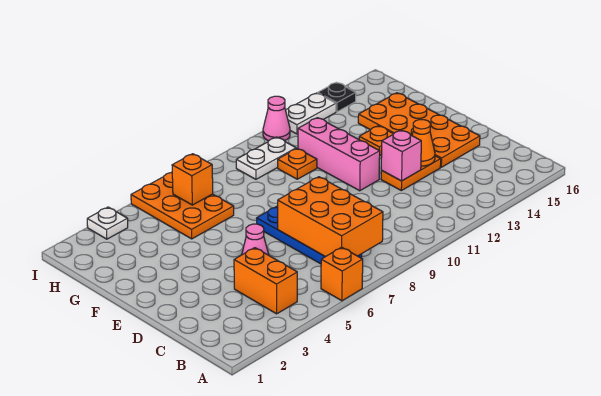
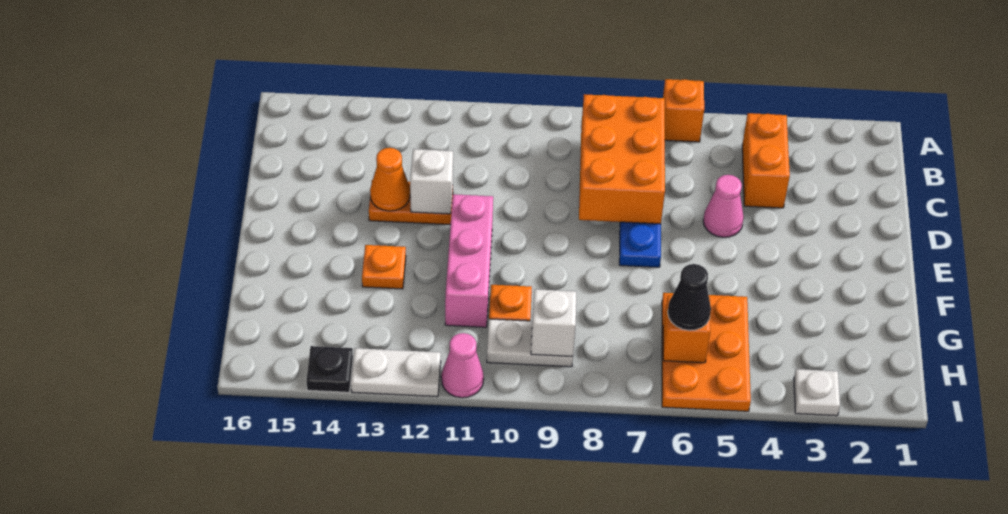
pink 1x1 brick [381,130,421,181] -> white 1x1 brick [410,149,453,214]
orange 2x4 plate [358,93,480,167] -> none
none -> black 1x1 cone [668,264,711,330]
none -> white 1x1 brick [531,289,576,356]

